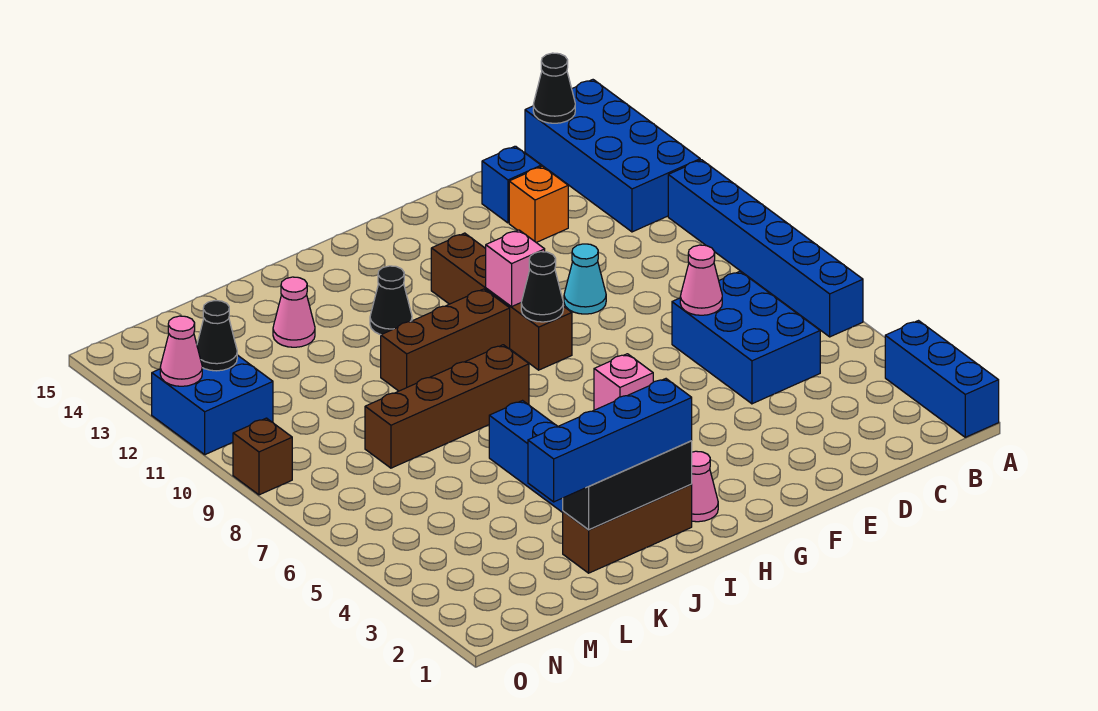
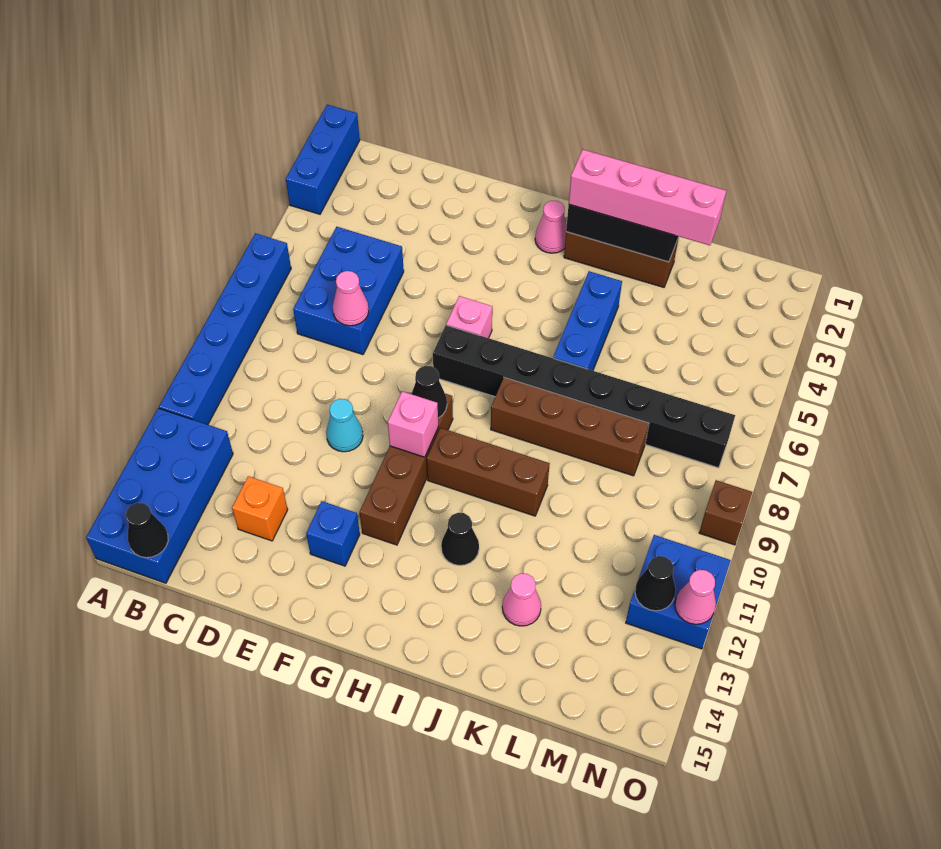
blue 1x1 brick [482,146,541,223] -> blue 1x1 brick moved to [306,501,360,566]
none -> black 1x8 brick [433,325,735,468]
blue 1x4 brick [528,379,692,502] -> pink 1x4 brick [569,150,726,245]

